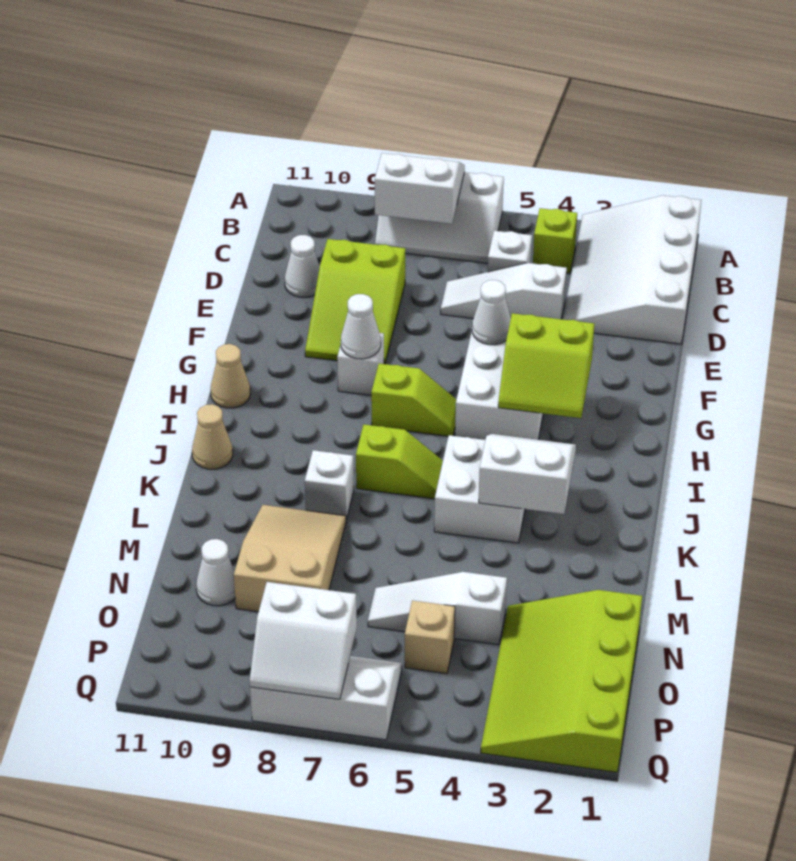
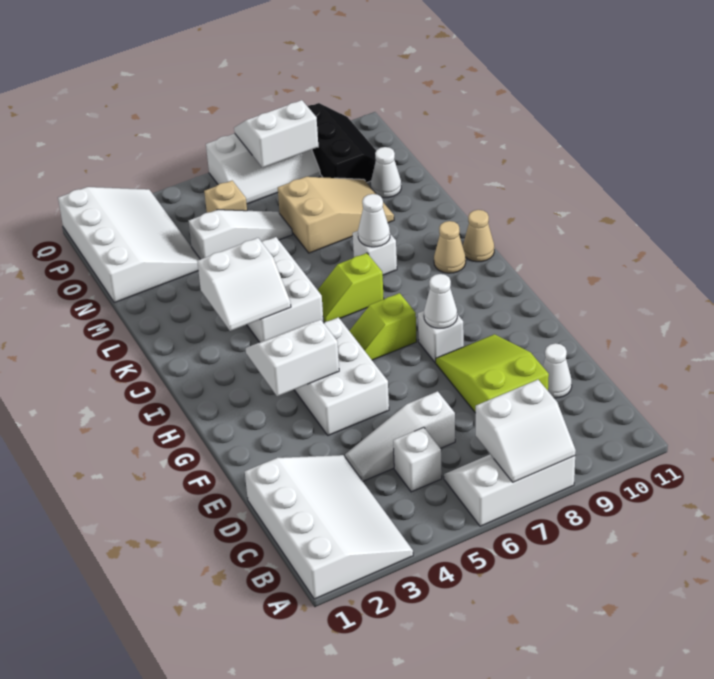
lime 1x1 brick [533,208,577,273] -> none
white 1x3 slope [441,263,567,319] -> white 1x3 slope turned to [345,391,455,481]
white 1x1 cone [472,280,511,345] -> white 1x1 cone moved to [358,194,390,247]
lime 2x2 slope [498,313,594,418] -> white 2x2 slope [246,320,339,396]
tan 1x1 cone [210,344,250,408] -> tan 1x1 cone moved to [434,221,466,273]
white 2x2 brick [434,435,525,543] -> white 2x3 brick [247,237,324,342]
tan 2x3 slope [234,505,346,612] -> tan 2x3 slope turned to [278,177,394,253]
lime 3x4 slope [481,590,642,772] -> white 3x4 slope [58,187,200,303]
none -> black 2x3 slope [308,103,376,182]

